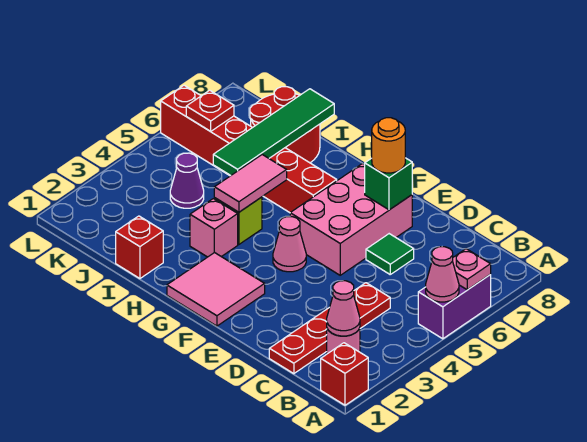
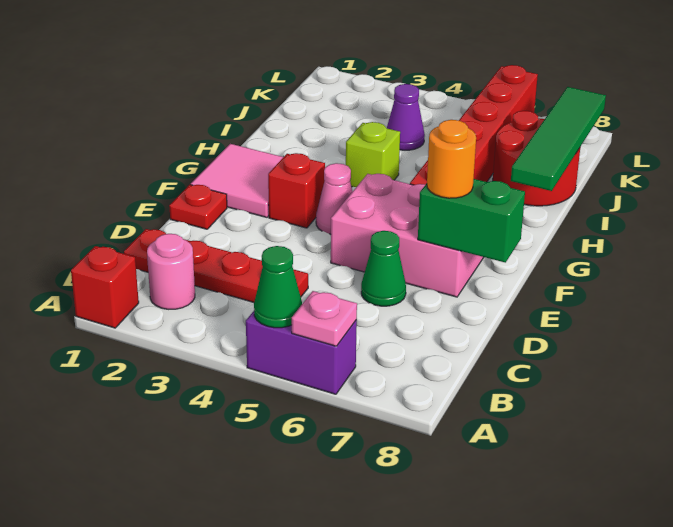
pink 1x1 cone [426,247,459,302] -> green 1x1 cone [254,246,302,328]
pink 1x1 cone [327,281,360,336] -> none
green 1x1 tile [366,234,414,274] -> green 1x1 cone [361,231,406,306]
green 1x1 brick [365,158,412,210] -> green 1x2 brick [418,179,525,263]
pink 1x1 brick [190,199,238,257] -> none
pink 1x2 tile [214,155,287,212] -> none
red 1x1 brick [116,216,163,278] -> red 1x1 brick moved to [268,153,325,228]
green 1x4 tile [213,89,334,175] -> green 1x4 tile turned to [511,87,606,191]
red 1x1 plate [186,90,234,131] -> red 1x1 plate moved to [169,185,227,229]

